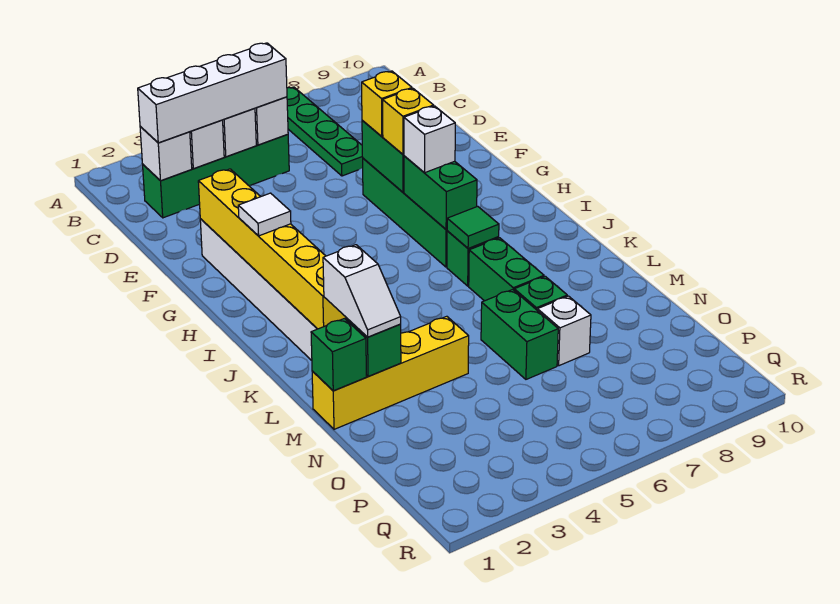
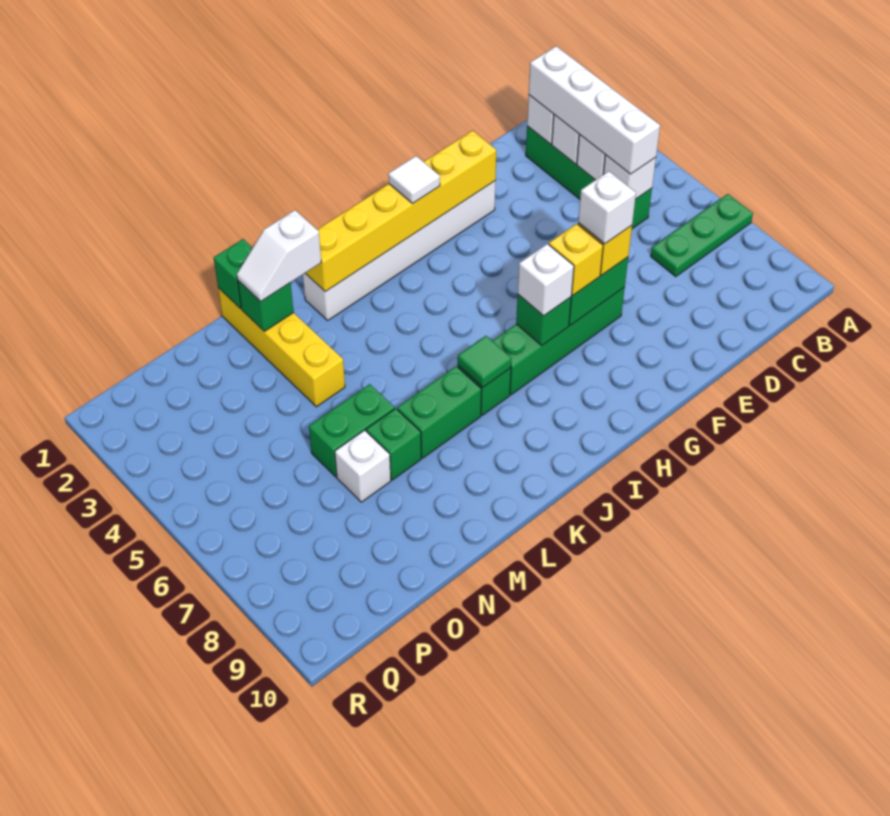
green 1x4 plate [287,87,363,176] -> green 1x3 plate [651,194,753,276]
none -> white 1x1 brick [578,171,636,244]
green 1x2 brick [404,156,477,229] -> green 1x1 brick [516,295,571,345]

